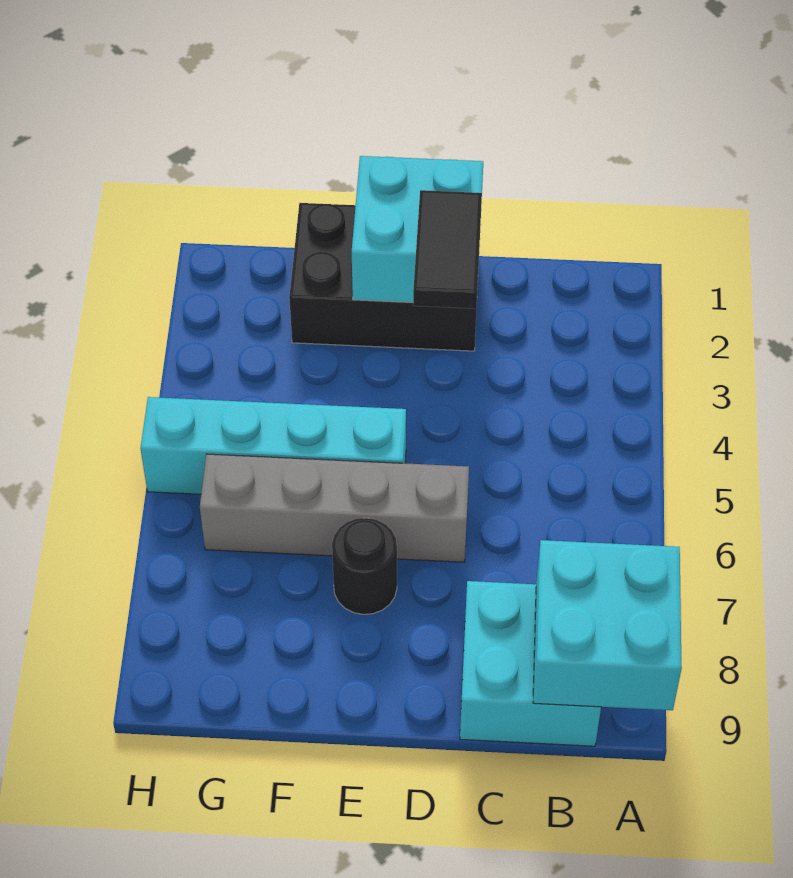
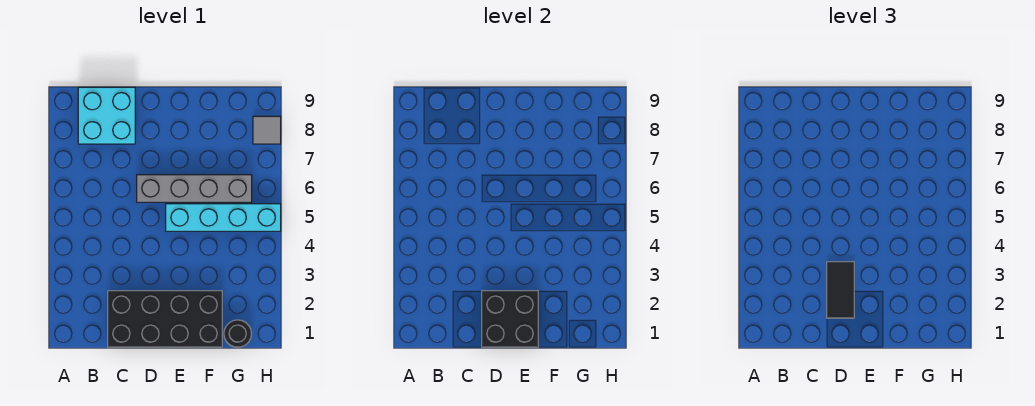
cyan 2x2 brick [533,540,682,710] -> none
black 2x3 brick [289,203,477,351] -> black 2x4 brick [108,291,222,348]
cyan 2x2 brick [352,156,483,302] -> black 2x2 brick [482,291,538,348]
black 1x1 round brick [332,518,397,614] -> black 1x1 round brick moved to [224,320,251,348]
none -> grey 1x1 tile [253,116,281,144]

